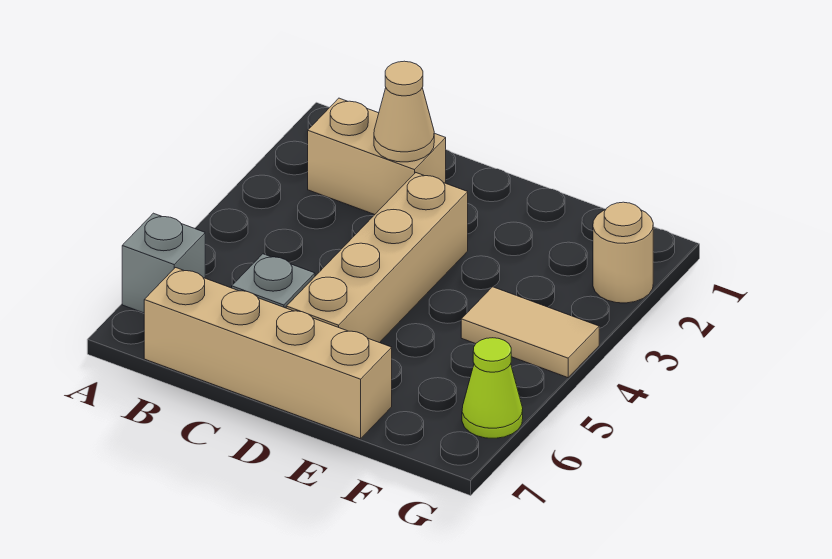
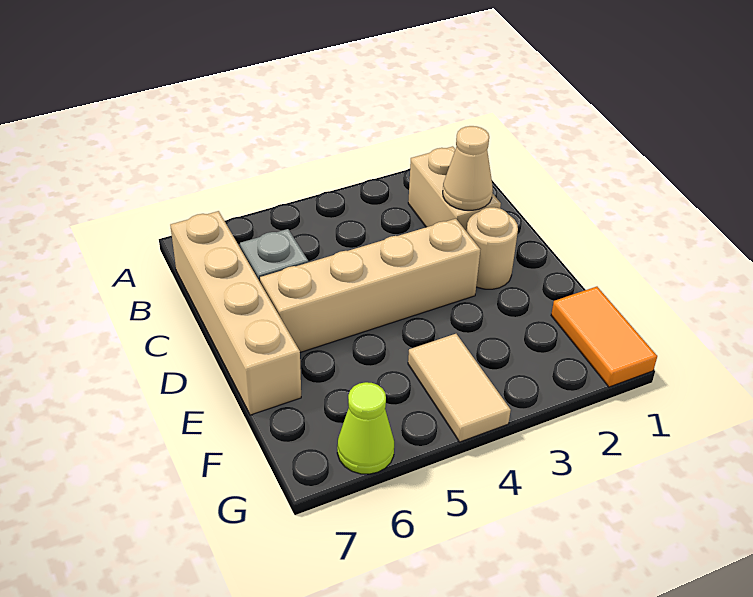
grey 1x1 brick [122,213,205,313] -> none
none -> orange 1x2 tile [551,287,657,387]
tan 1x1 round brick [593,202,653,303] -> tan 1x1 round brick moved to [467,207,518,289]

